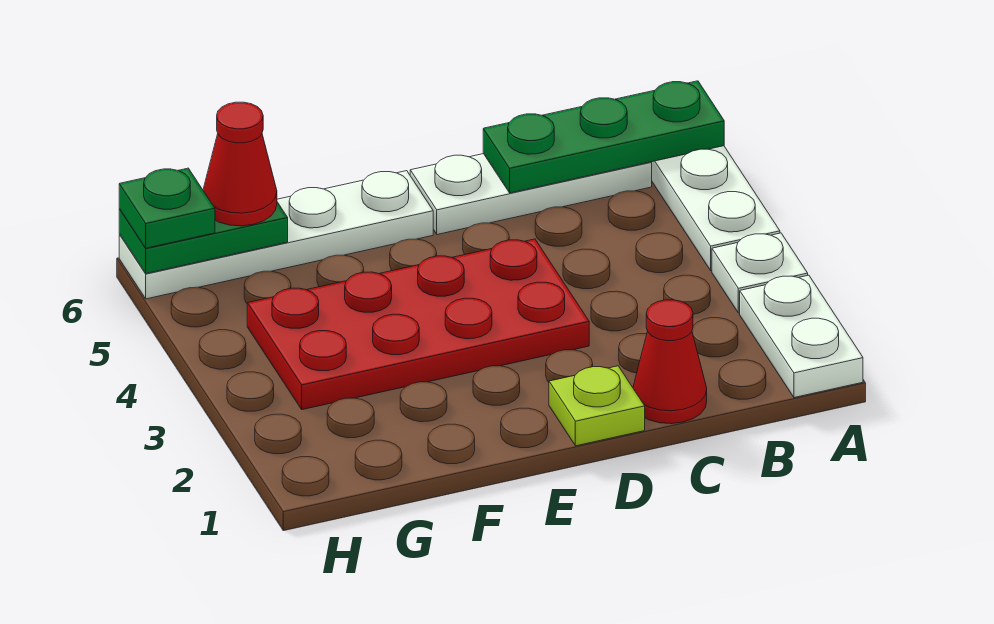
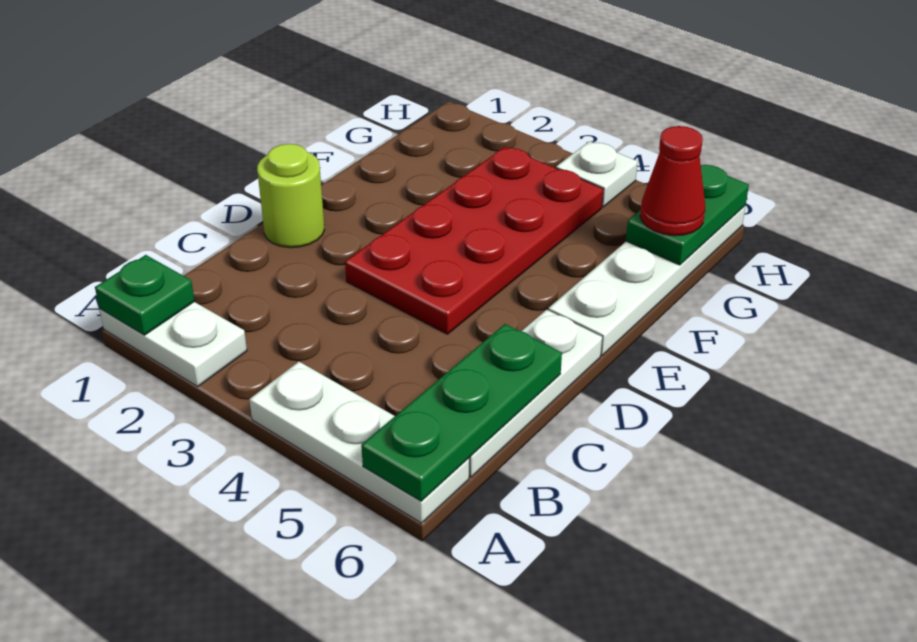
white 1x1 plate [712,233,808,313] -> white 1x1 plate moved to [556,141,638,207]
red 1x1 cone [633,300,707,424] -> none
lime 1x1 plate [549,366,645,446] -> lime 1x1 round brick [257,144,324,248]
green 1x1 plate [119,168,215,248] -> green 1x1 plate moved to [95,255,195,335]

